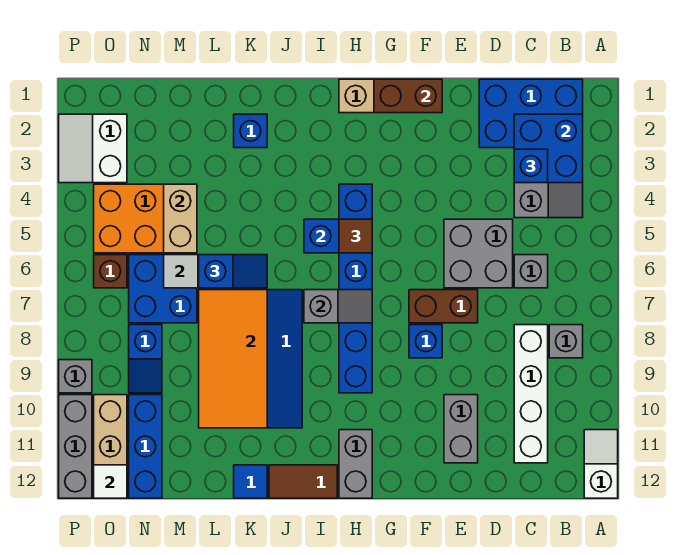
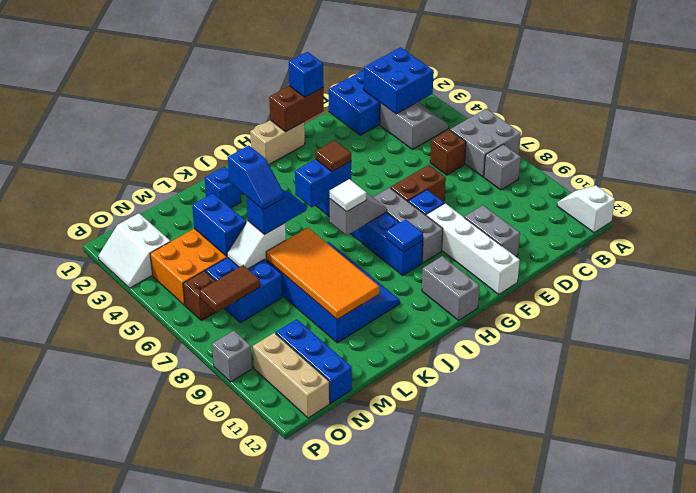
blue 1x1 brick [514,149,548,183] -> blue 1x1 brick moved to [289,52,324,97]
grey 1x1 brick [514,255,548,288] -> brown 1x1 brick [430,130,466,175]
white 1x4 brick [514,325,548,463] -> white 1x4 brick moved to [426,203,520,294]
grey 2x2 brick [444,219,513,288] -> grey 2x2 brick moved to [450,109,521,177]
brown 1x2 tile [269,465,337,498] -> brown 1x2 tile moved to [199,265,260,313]
blue 1x1 tile [234,465,267,498] -> blue 1x1 tile moved to [386,219,423,252]
tan 1x2 brick [164,184,197,253] -> blue 1x2 brick [192,193,246,256]
blue 1x2 slope [129,325,162,393] -> blue 1x2 slope moved to [228,146,284,210]
white 1x1 tile [94,465,127,498] -> white 1x1 tile moved to [330,179,366,212]
grey 1x3 brick [59,395,92,498] -> grey 1x3 brick moved to [373,188,443,263]

